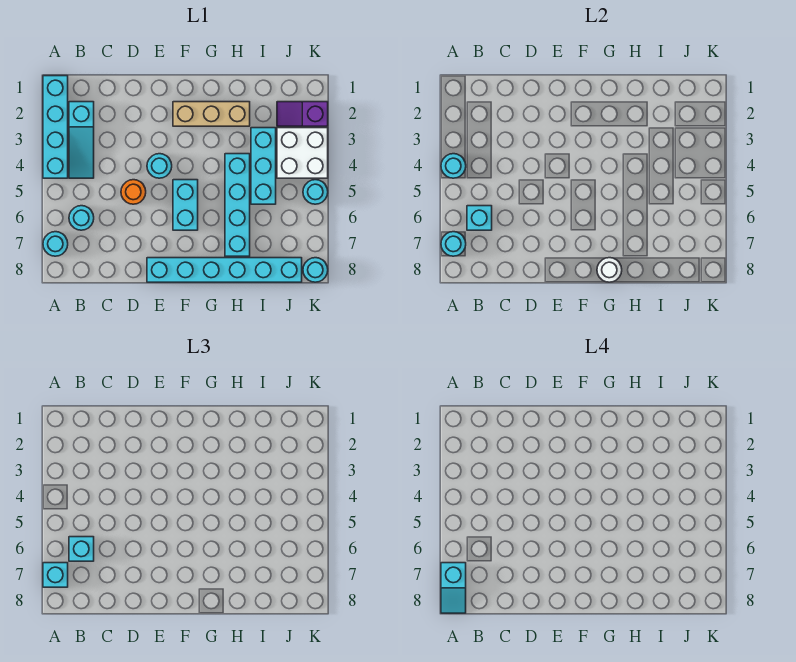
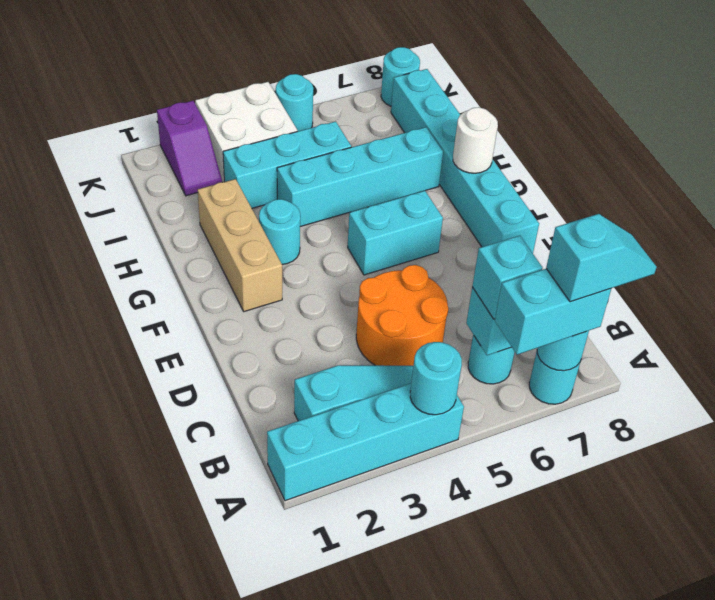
cyan 1x1 brick [43,563,68,587] -> cyan 1x2 brick [495,269,611,355]
orange 1x1 round brick [121,180,146,204] -> orange 2x2 round brick [356,265,448,366]
cyan 1x1 round brick [147,154,172,178] -> cyan 1x1 round brick moved to [259,199,300,264]

